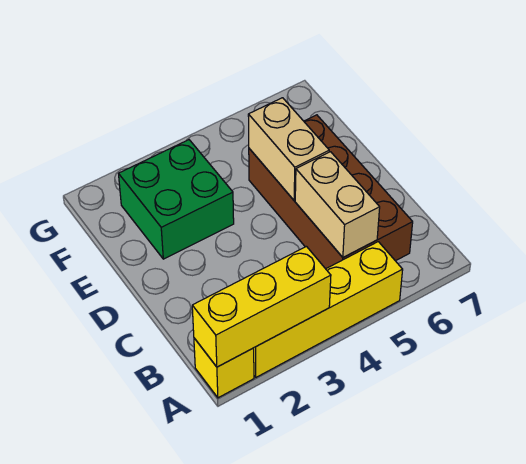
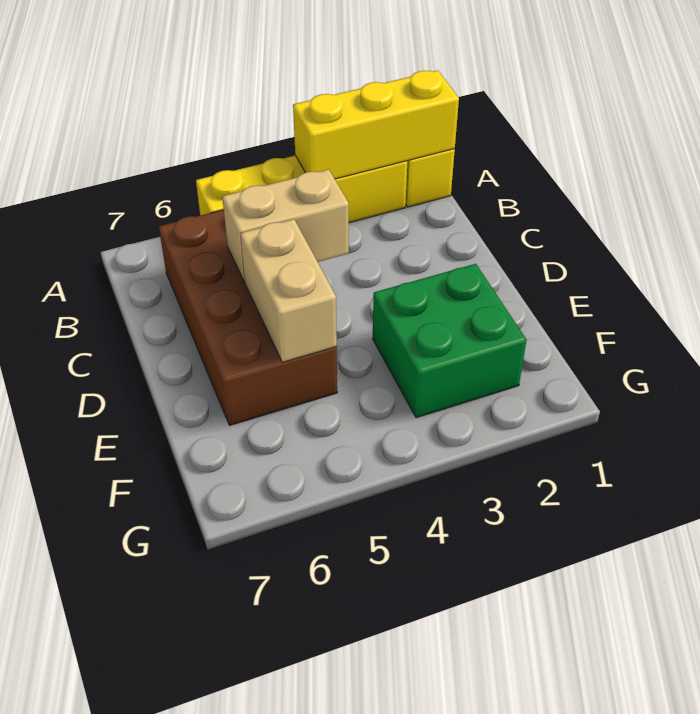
tan 1x2 brick [295,152,380,257] -> tan 1x2 brick turned to [222,169,349,282]

